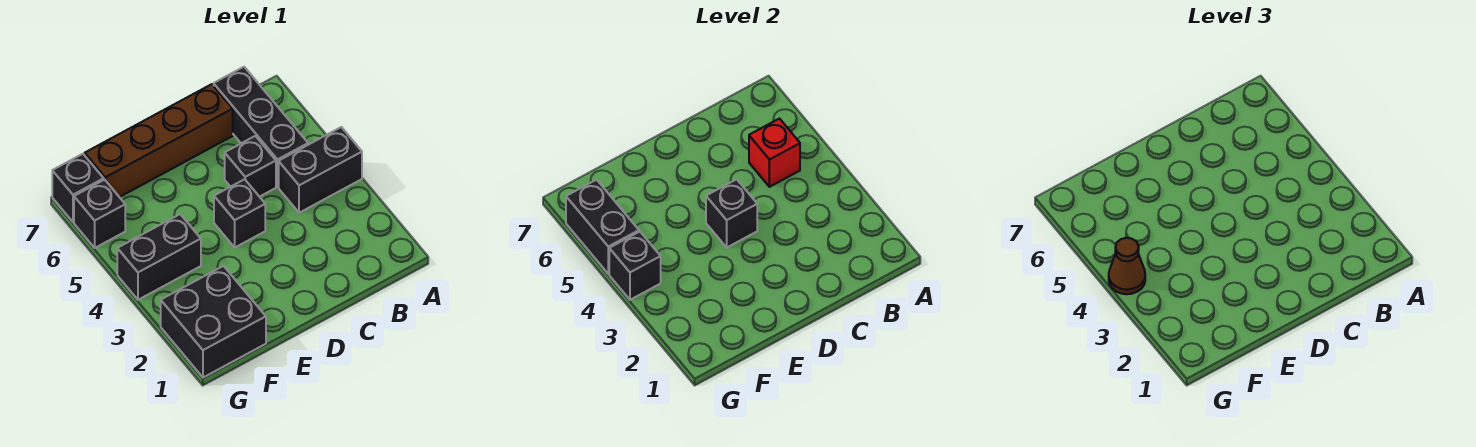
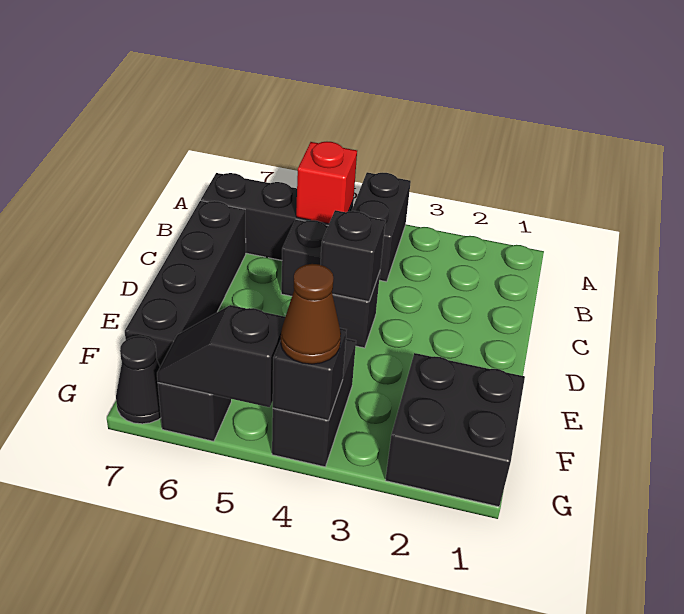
brown 1x4 brick [85,84,233,197] -> black 1x4 brick [125,201,246,366]
black 1x2 brick [566,180,639,274] -> black 1x2 slope [157,305,285,407]
black 1x1 brick [52,154,104,222] -> black 1x1 cone [116,336,161,424]

